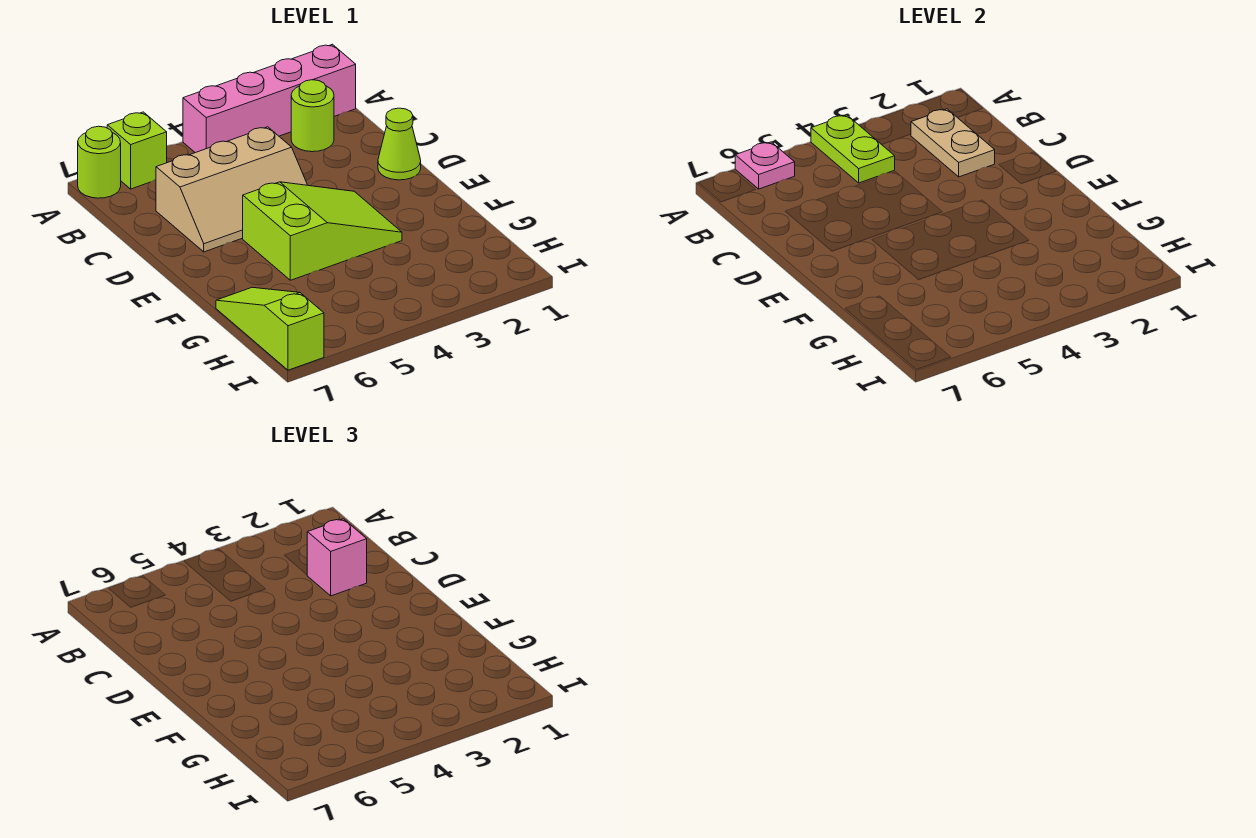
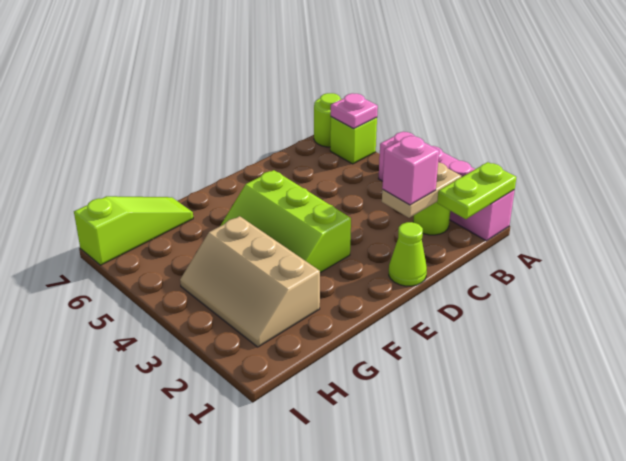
lime 1x2 plate [811,115,895,183] -> lime 1x2 plate moved to [437,162,516,219]
tan 2x3 slope [156,127,307,252] -> tan 2x3 slope moved to [180,216,320,347]
lime 2x3 slope [243,182,402,280] -> lime 2x3 slope turned to [220,170,351,273]

